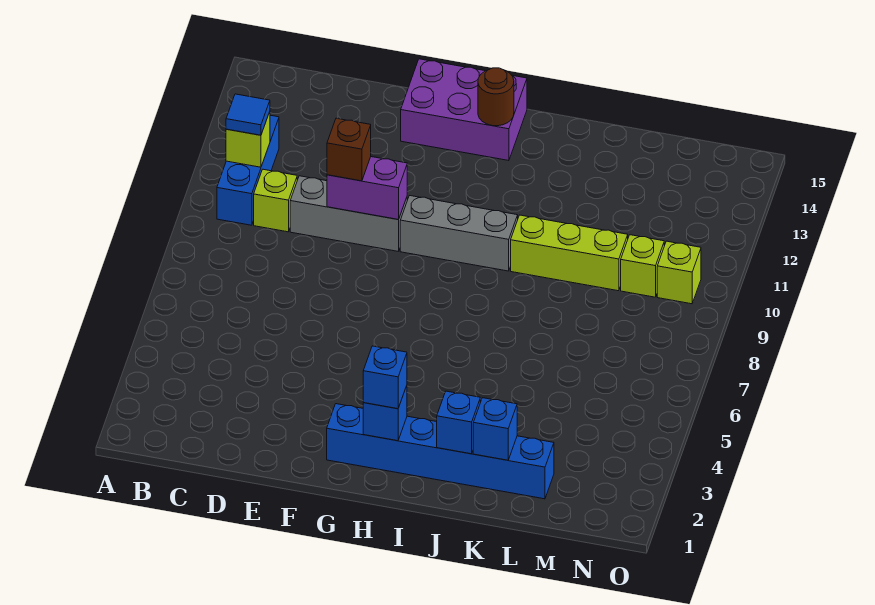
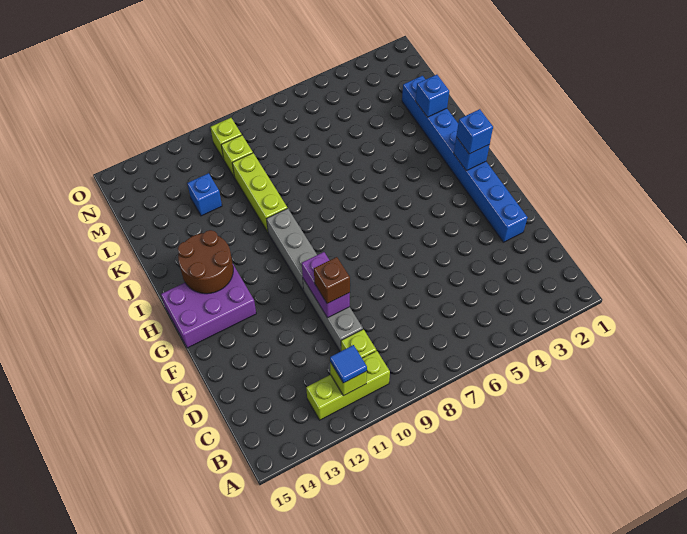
blue 1x3 brick [217,115,279,225] -> lime 1x3 brick [306,351,390,420]
purple 2x3 brick [401,59,527,161] -> purple 2x3 brick turned to [161,265,256,348]
blue 1x6 brick [327,404,554,499] -> blue 1x8 brick [402,76,528,242]
brown 1x1 round brick [478,68,514,126] -> brown 2x2 round brick [178,230,233,294]
blue 1x1 brick [437,391,480,454] -> blue 1x1 brick moved to [187,173,222,216]

